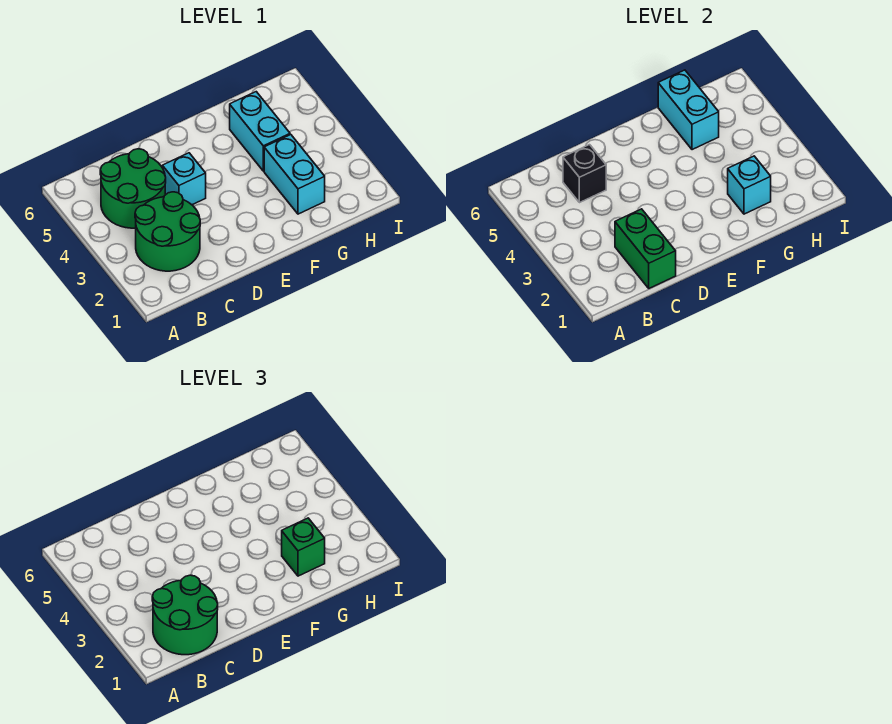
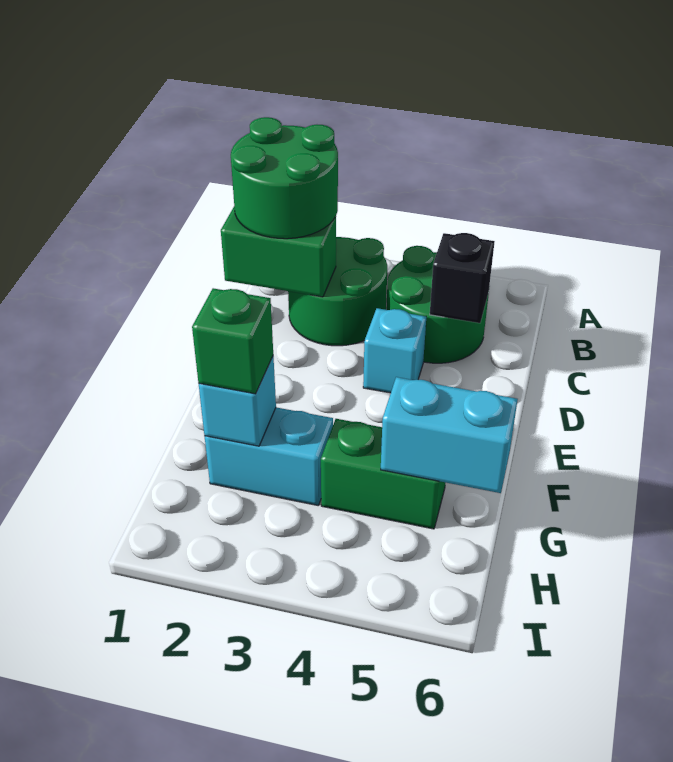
cyan 1x2 brick [230,92,290,171] -> green 1x2 brick [321,419,445,529]

